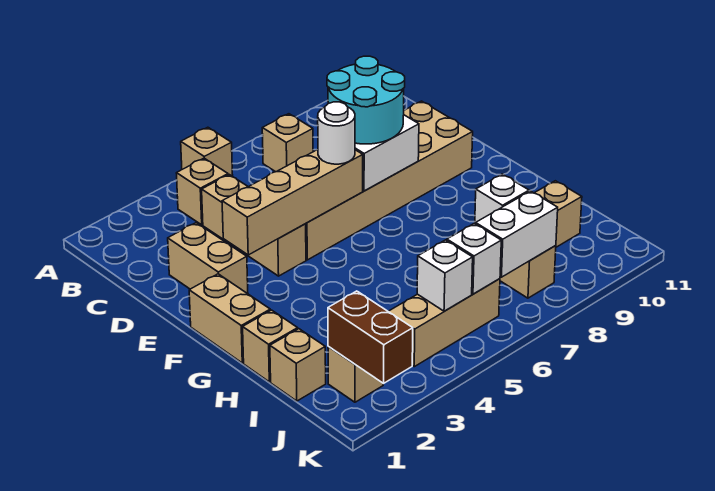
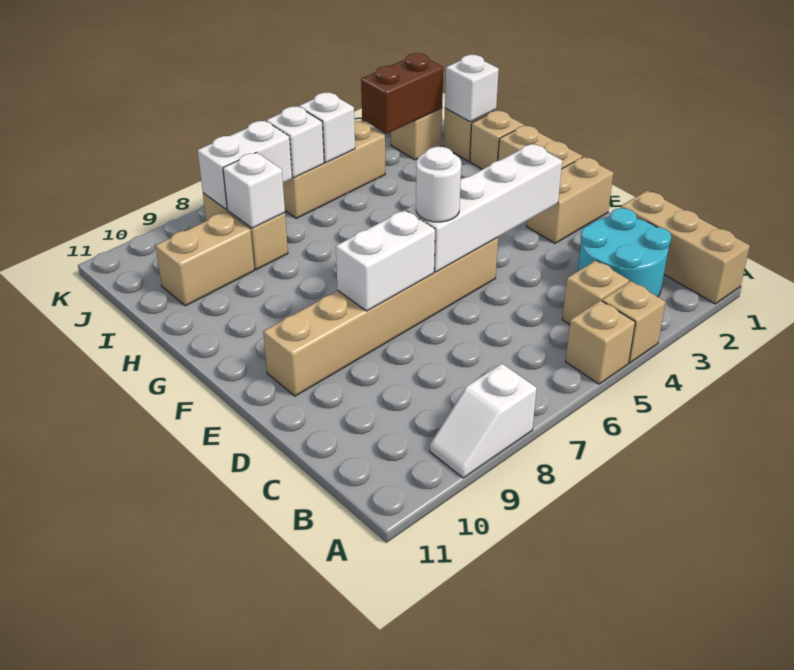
none -> white 1x2 slope [430,364,537,478]
tan 1x1 brick [262,114,313,172] -> tan 1x1 brick moved to [602,281,666,363]
tan 1x3 brick [202,175,306,276] -> tan 1x3 brick moved to [621,190,750,304]
tan 1x2 brick [168,223,248,294] -> tan 1x2 brick turned to [526,157,613,243]
tan 2x6 brick [306,101,473,260] -> tan 1x6 brick [263,238,498,396]
cyan 2x2 round brick [327,56,405,144] -> cyan 2x2 round brick moved to [578,208,671,297]
tan 1x4 brick [222,150,363,255] -> white 1x4 brick [407,144,562,272]
none -> white 1x1 brick [445,55,499,122]
brown 1x2 brick [328,291,413,384] -> brown 1x2 brick turned to [361,53,443,134]

